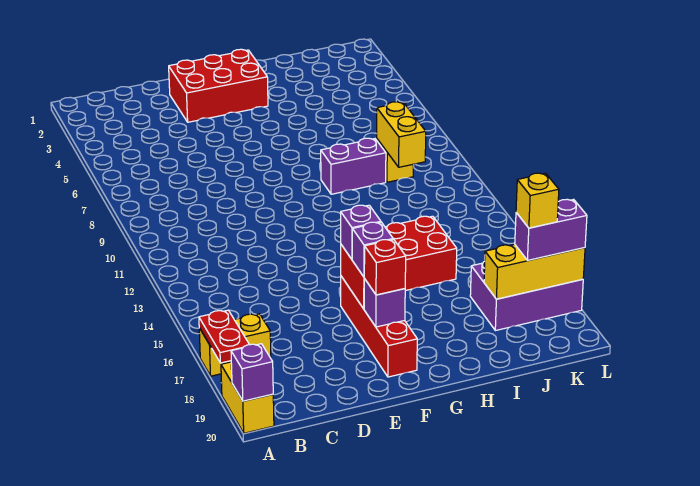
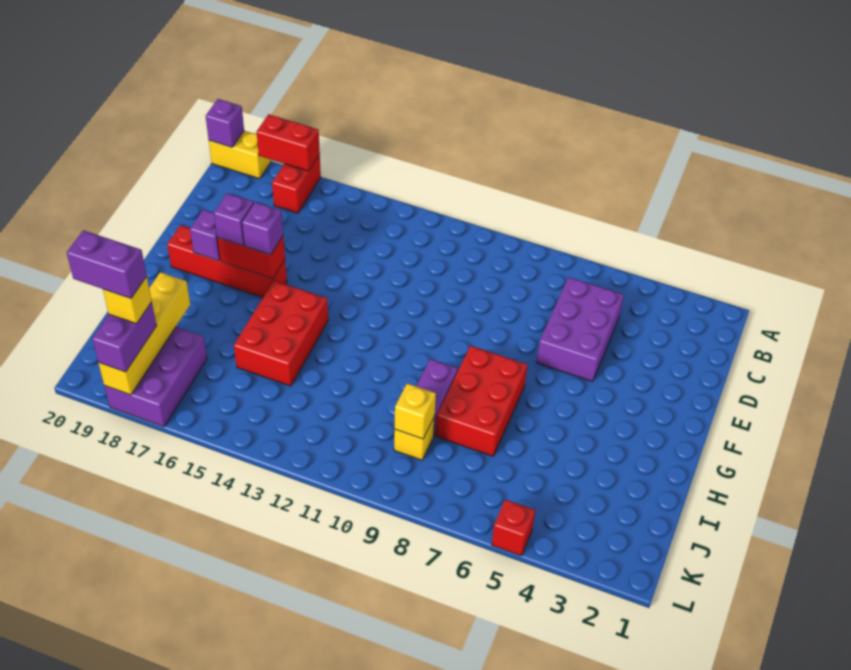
yellow 1x2 brick [199,314,271,376] -> red 1x2 brick [272,154,321,213]
red 1x2 plate [199,310,249,363] -> red 1x2 brick [257,114,320,171]
none -> purple 2x3 brick [537,277,624,382]
red 2x3 brick [169,49,268,122] -> red 2x3 brick moved to [436,346,527,456]
red 1x1 brick [364,239,406,295] -> red 1x1 brick moved to [492,499,535,556]
yellow 1x2 brick [377,102,426,167] -> yellow 1x1 brick [395,383,436,439]
yellow 1x3 brick [484,245,585,299] -> yellow 1x4 brick [98,272,190,395]
none -> purple 1x2 brick [67,230,147,298]

